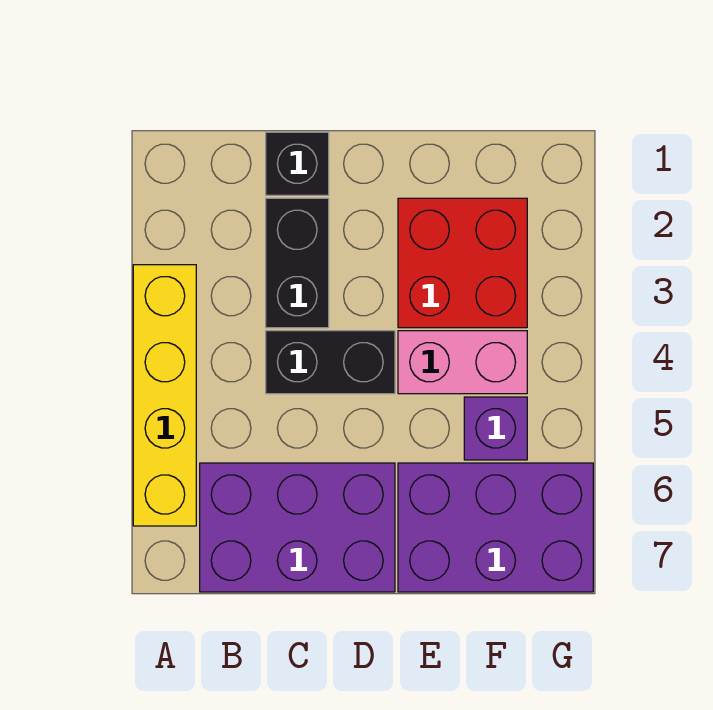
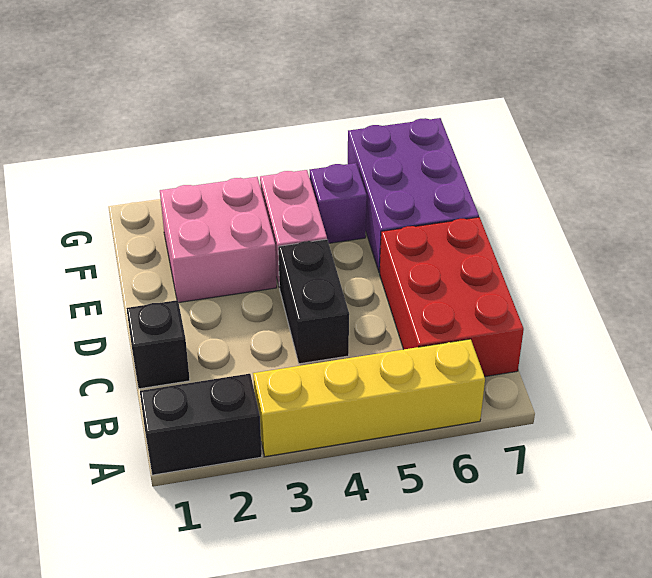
purple 2x3 brick [200,463,395,592] -> red 2x3 brick [380,217,524,377]
black 1x2 brick [266,198,329,328] -> black 1x2 brick moved to [140,374,262,475]
red 2x2 brick [398,198,527,328] -> pink 2x2 brick [160,177,277,302]

